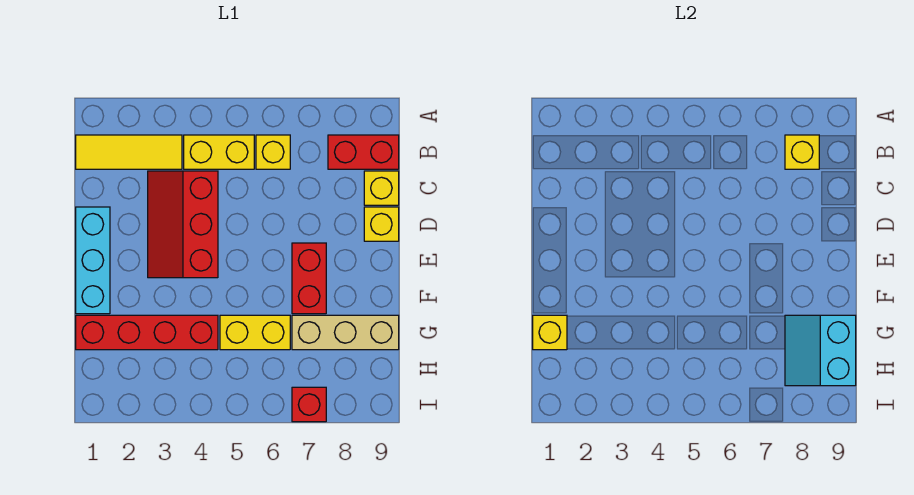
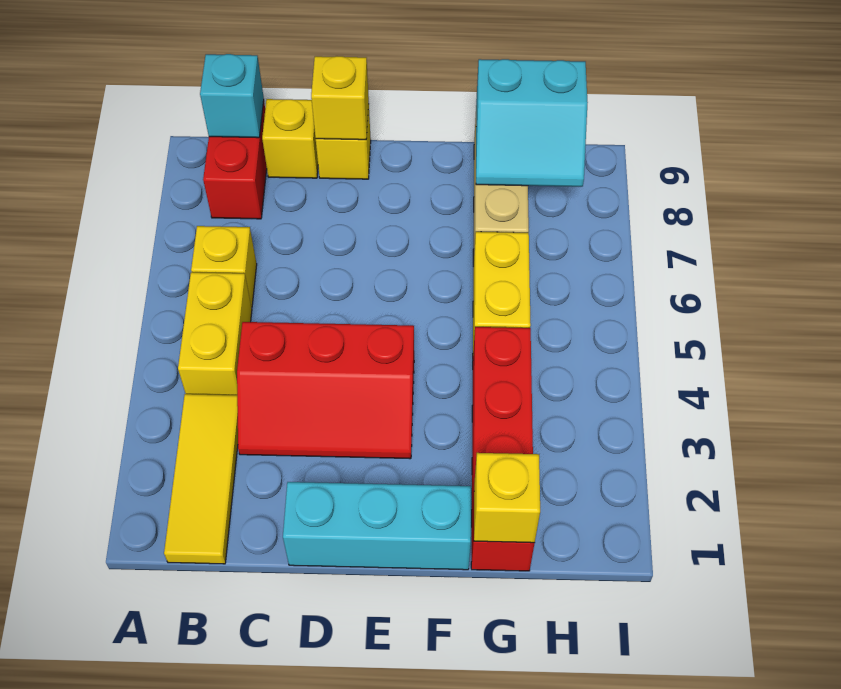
yellow 1x1 brick [785,135,819,169] -> yellow 1x1 brick moved to [311,56,369,140]
none -> cyan 1x1 brick [200,54,264,138]
red 1x2 brick [292,243,326,314] -> none
red 1x1 brick [292,387,326,422] -> none

